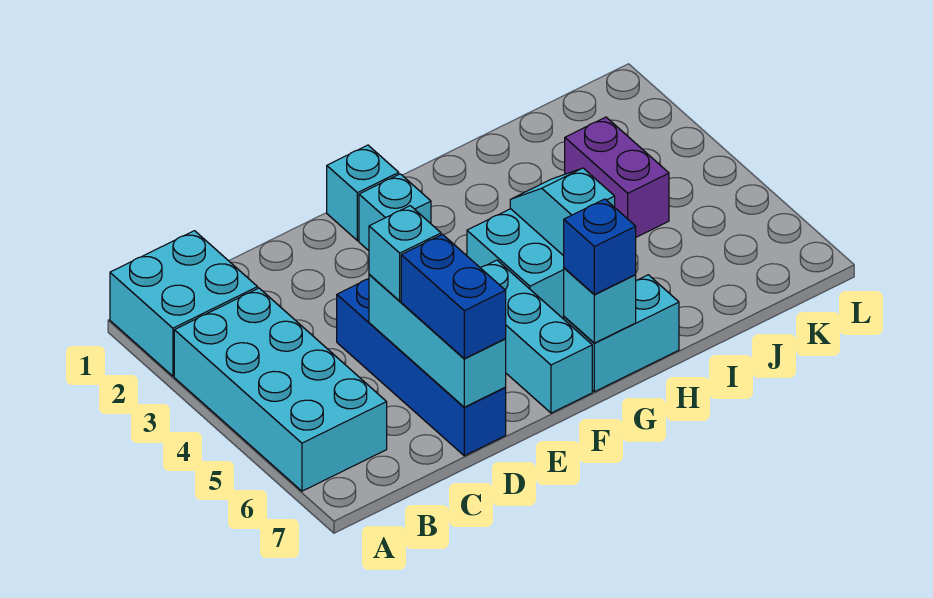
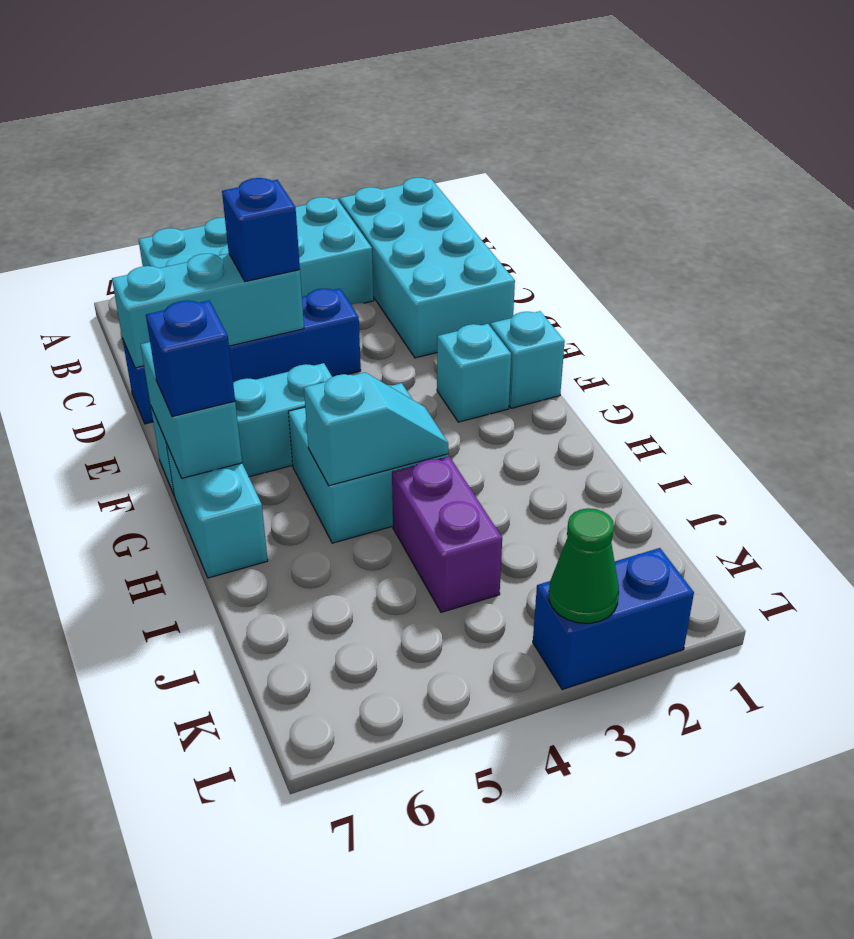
cyan 2x2 brick [110,231,258,376] -> cyan 2x4 brick [339,178,515,358]
cyan 1x1 brick [369,206,441,301] -> blue 1x1 brick [222,178,300,282]
blue 1x2 brick [401,235,506,359] -> blue 1x2 brick moved to [533,548,694,690]
cyan 1x1 brick [564,268,636,343] -> cyan 1x2 brick [141,342,242,478]
purple 1x2 brick [565,117,669,237] -> purple 1x2 brick turned to [392,456,502,612]
none -> green 1x1 cone [549,508,619,623]

